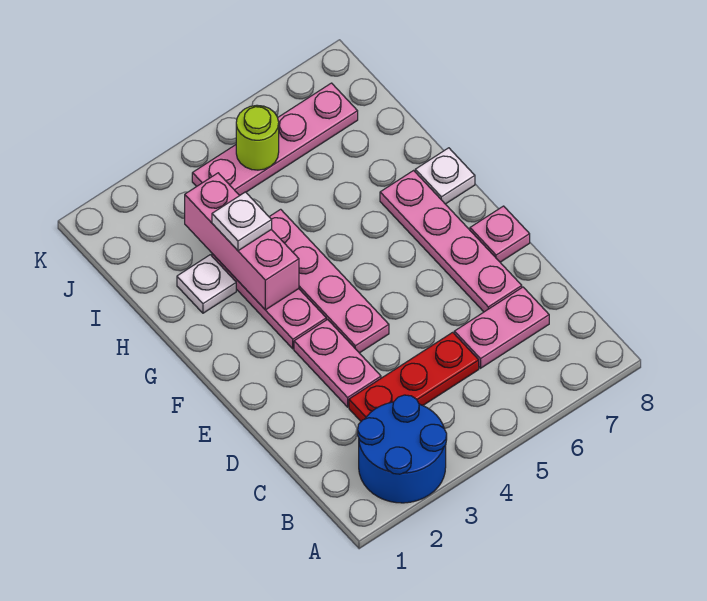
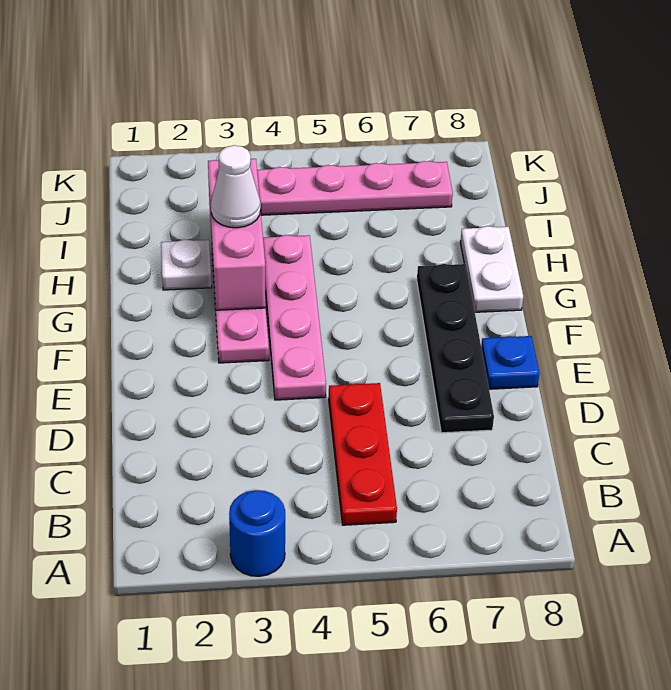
blue 2x2 round brick [358,395,447,503] -> blue 1x1 round brick [229,490,285,576]
red 1x3 plate [349,332,479,421] -> red 1x3 plate turned to [329,383,397,525]
pink 1x2 plate [454,287,549,368] -> none
pink 1x2 plate [294,319,381,407] -> none
pink 1x4 plate [380,171,522,312] -> black 1x4 plate [417,264,494,433]
pink 1x1 plate [470,206,530,262] -> blue 1x1 plate [481,336,540,389]
white 1x1 plate [415,148,475,204] -> white 1x2 plate [460,226,523,312]
white 1x1 plate [212,192,272,251] -> white 1x1 cone [211,145,261,228]
lime 1x1 round brick [236,105,279,170] -> none

